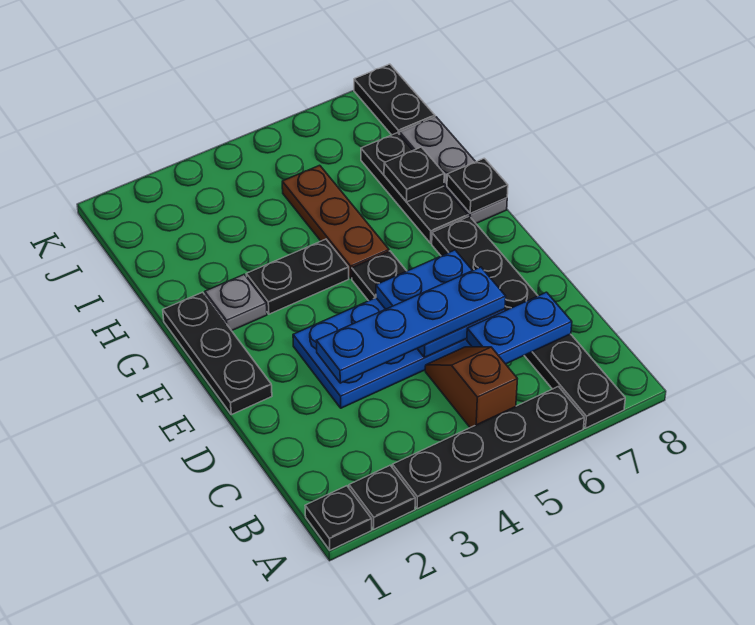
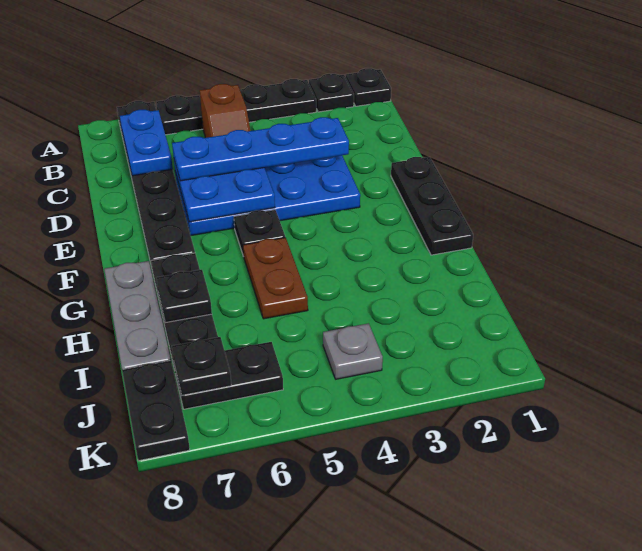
blue 1x2 plate [467,292,572,364] -> blue 1x2 plate turned to [120,110,173,176]
grey 1x1 plate [205,274,267,331] -> grey 1x1 plate moved to [323,323,383,379]
black 1x2 plate [246,239,349,314] -> black 1x2 plate moved to [174,342,283,409]
brown 1x3 plate [282,165,389,278] -> brown 1x2 plate [243,238,308,319]
black 1x1 plate [447,158,508,213] -> black 1x1 plate moved to [172,337,231,395]

